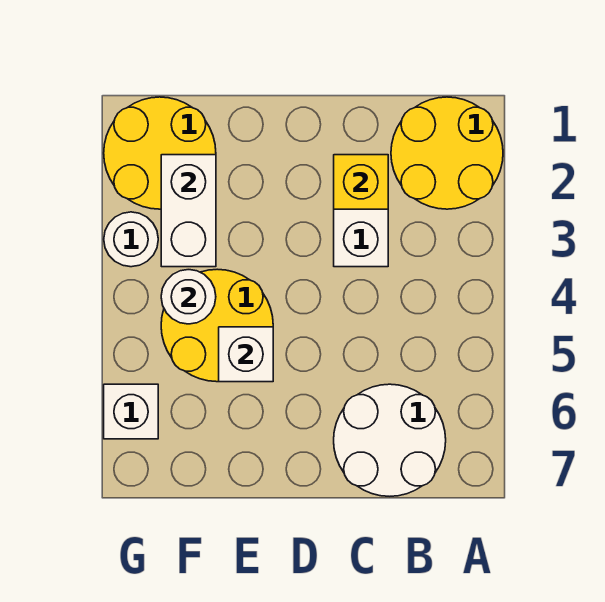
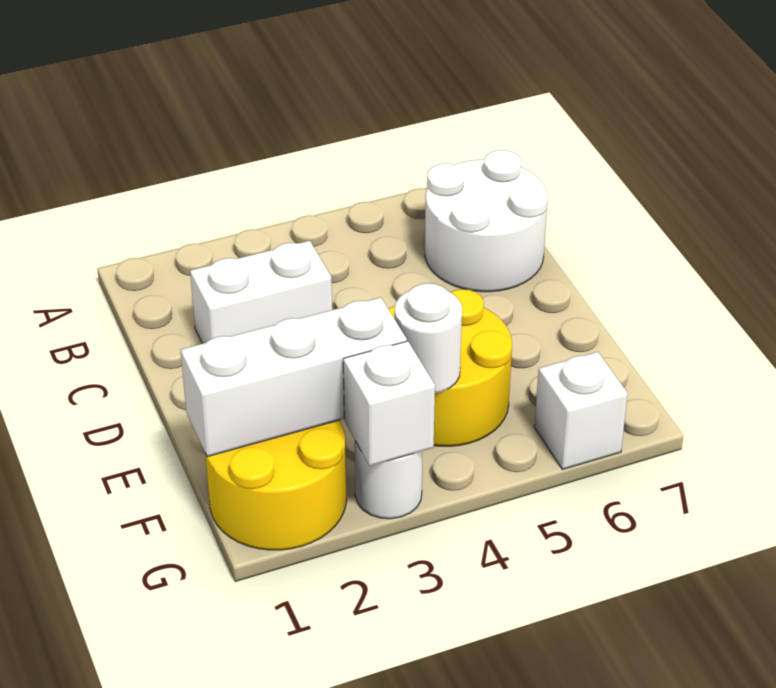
yellow 2x2 round brick [391,97,503,209] -> none
yellow 1x1 brick [334,155,388,209] -> none
white 1x1 brick [219,327,273,382] -> white 1x1 brick moved to [343,341,435,466]
white 1x2 brick [161,155,216,267] -> white 1x3 brick [180,297,407,457]

